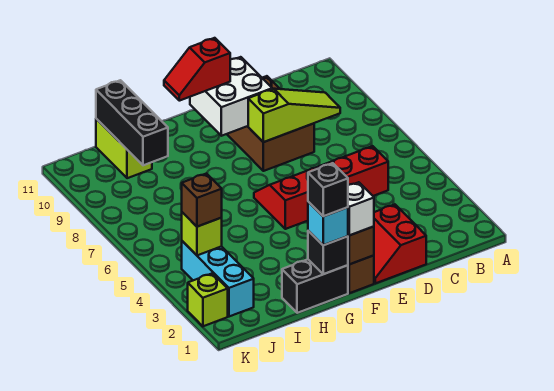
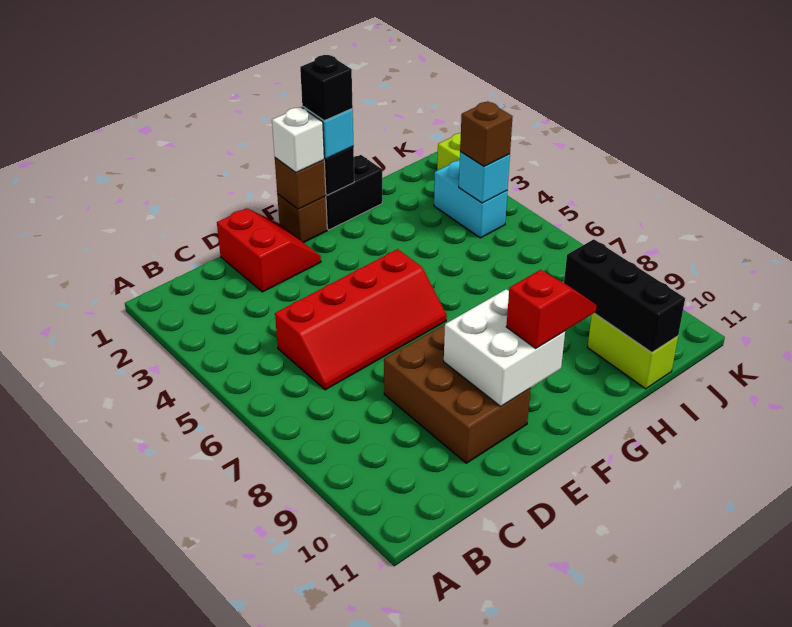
lime 1x3 slope [248,89,340,142] -> none
cyan 1x3 brick [182,241,254,317] -> cyan 1x2 brick [434,160,507,238]
lime 1x1 brick [182,212,222,255] -> cyan 1x1 brick [459,152,510,203]

